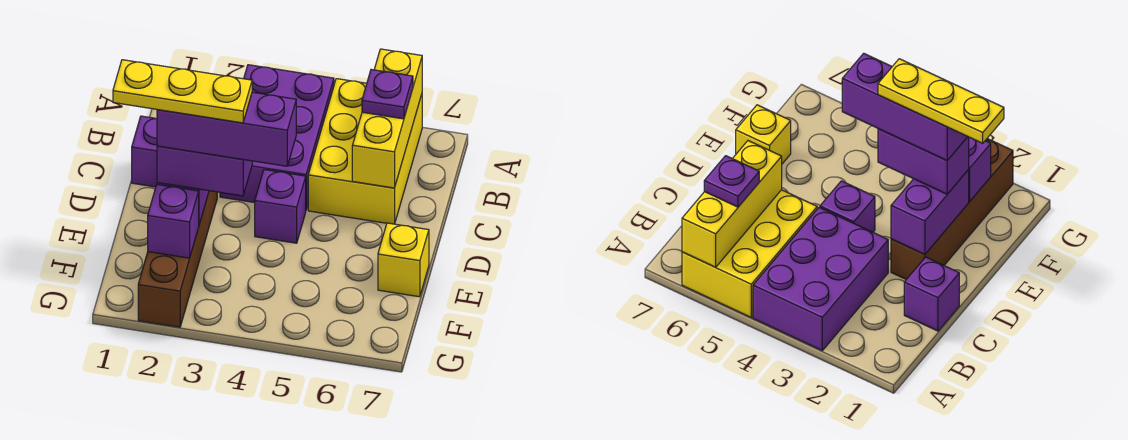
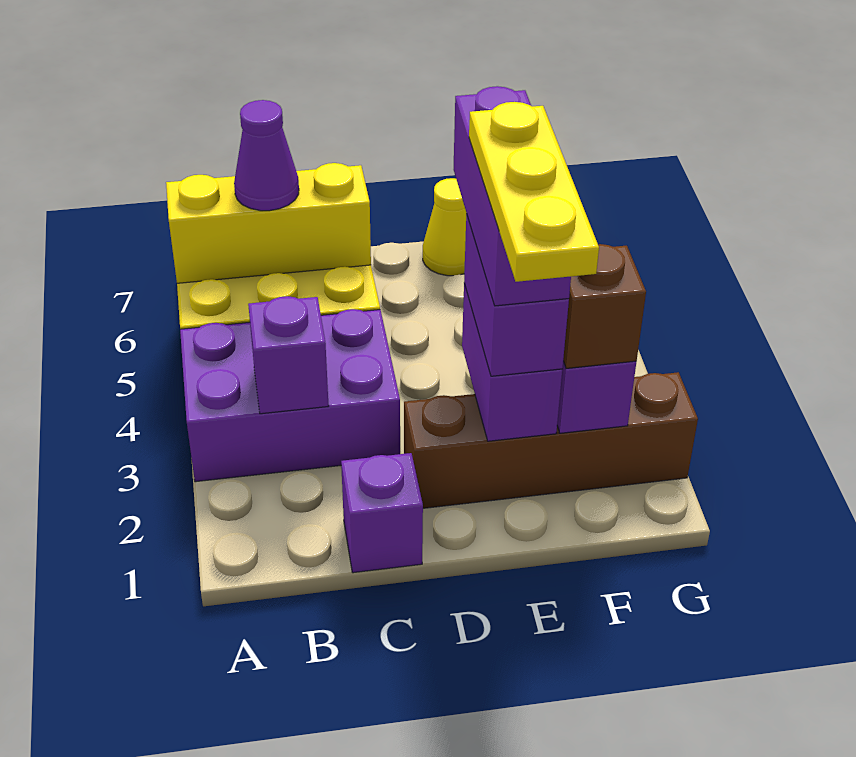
purple 1x1 plate [362,70,413,119] -> purple 1x1 cone [234,100,299,211]
purple 1x2 brick [891,170,969,255] -> purple 1x2 brick turned to [462,283,562,441]
purple 1x1 brick [255,170,306,243] -> purple 1x1 brick moved to [248,296,329,414]
yellow 1x1 brick [378,223,429,297] -> yellow 1x1 cone [423,178,467,276]
none -> brown 1x1 brick [563,244,646,368]

